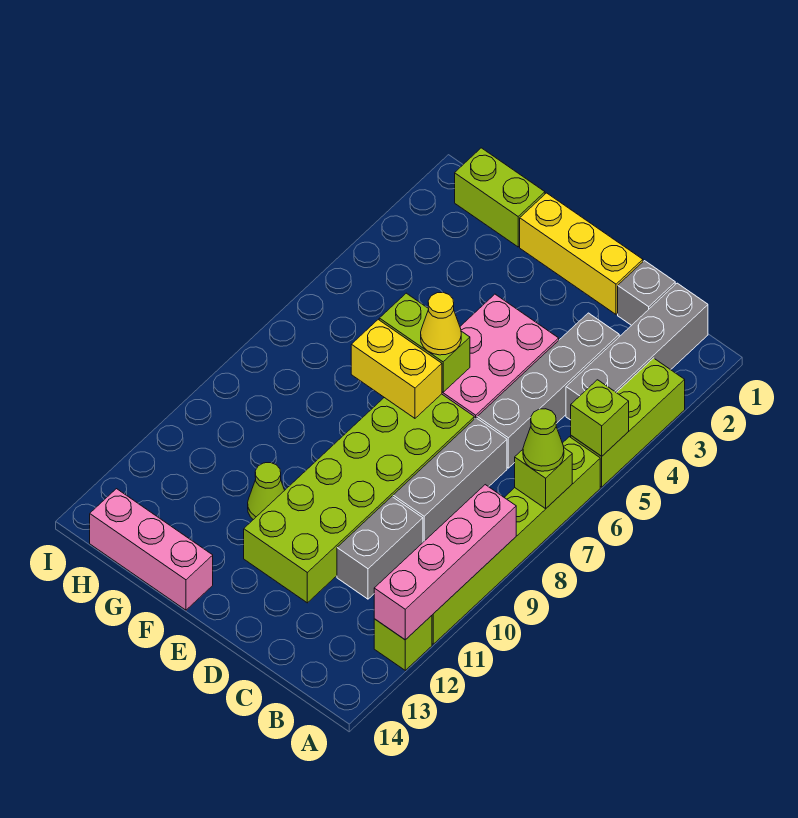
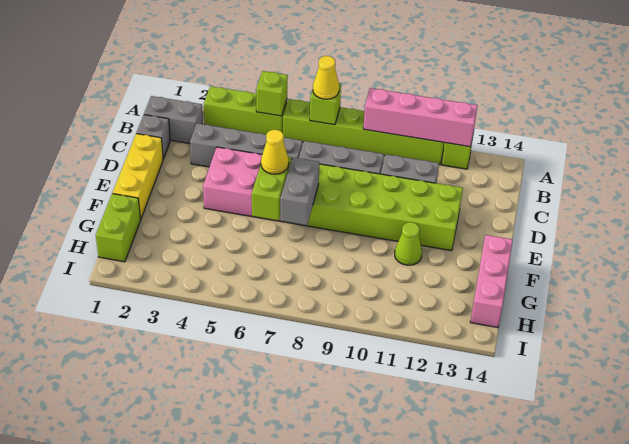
lime 1x1 cone [523,409,564,471] -> yellow 1x1 cone [313,56,339,99]
grey 1x4 brick [566,283,708,420] -> grey 1x2 brick [144,96,203,144]
yellow 1x2 brick [351,320,442,418] -> grey 1x2 brick [280,157,319,225]

